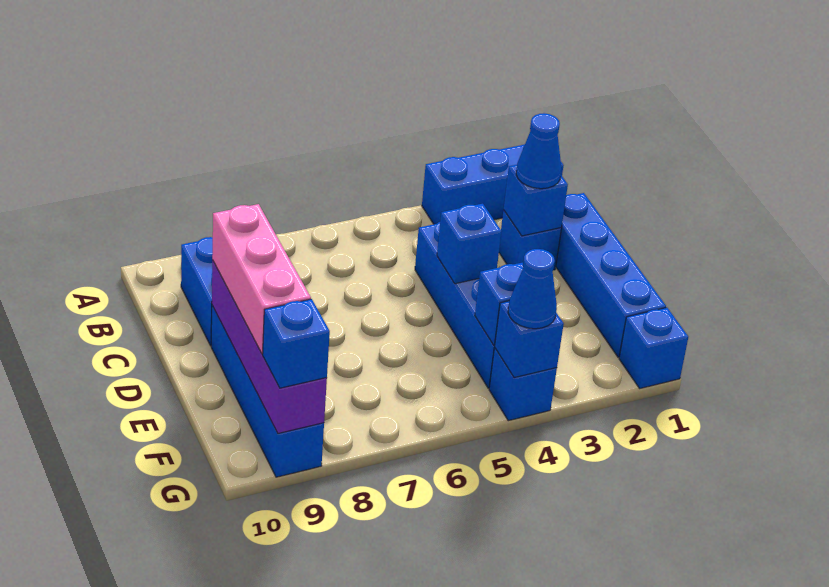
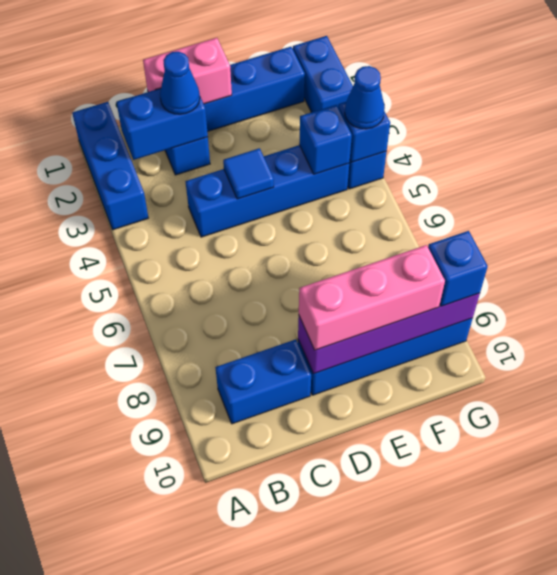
none -> pink 1x2 brick [143,38,232,104]
blue 1x1 brick [504,165,568,236] -> blue 1x2 brick [117,88,208,160]
blue 1x1 brick [437,204,502,284] -> blue 1x1 tile [223,148,274,199]
blue 1x1 brick [619,308,688,388] -> blue 1x2 brick [293,36,353,112]

